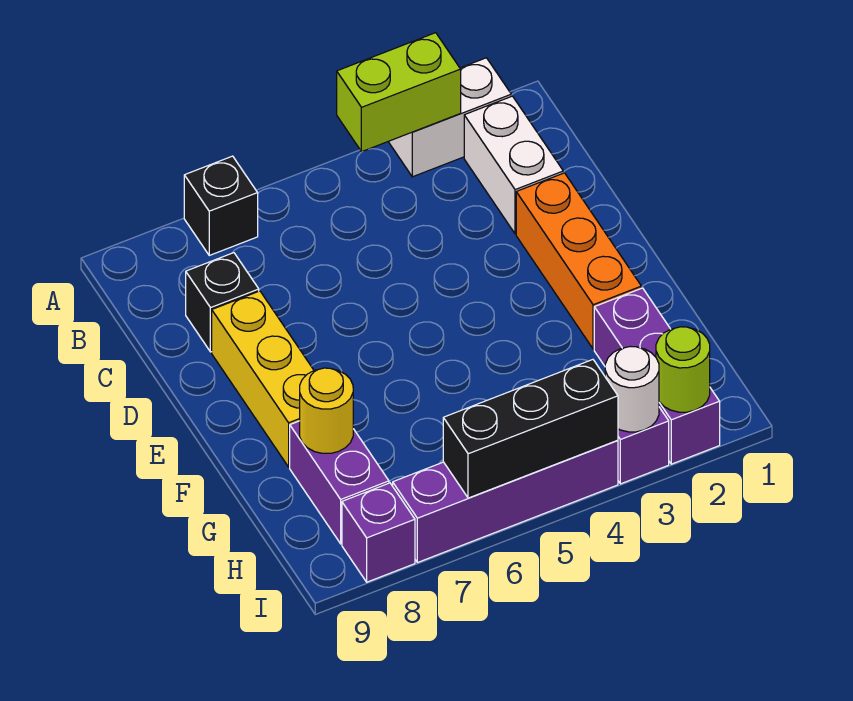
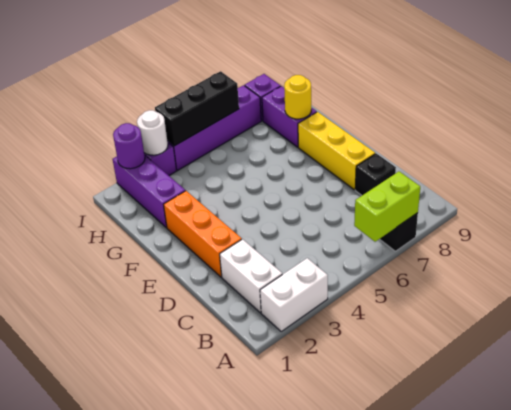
lime 1x2 brick [337,33,461,152] -> lime 1x2 brick moved to [354,172,420,242]
lime 1x1 round brick [656,327,710,412] -> purple 1x1 round brick [113,123,145,169]

